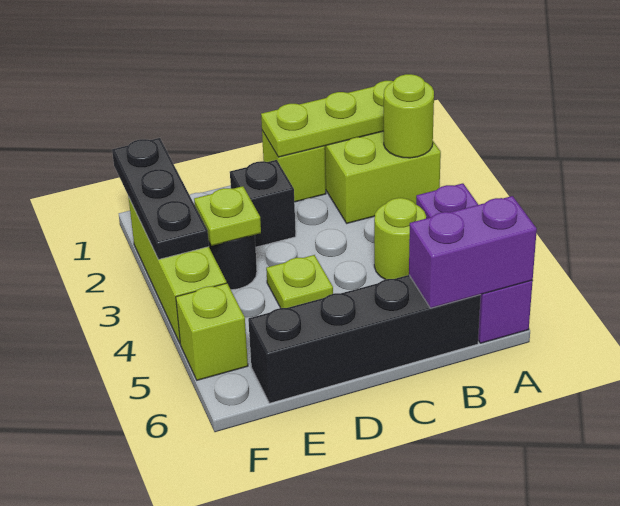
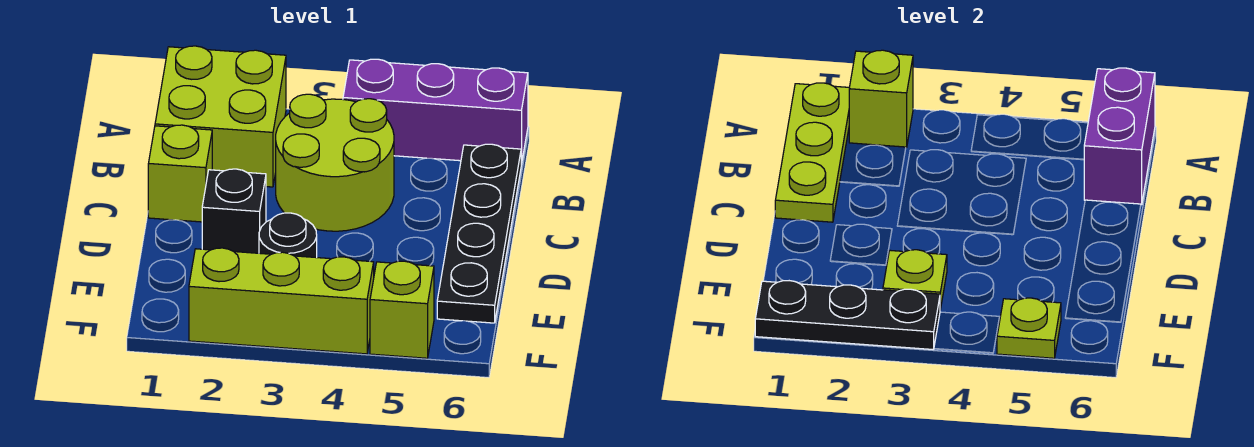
lime 1x1 round brick [384,74,434,158] -> lime 1x1 brick [849,50,913,148]
lime 1x1 round brick [374,198,426,280] -> lime 2x2 round brick [276,94,394,231]
black 1x4 brick [248,275,481,403] -> black 1x4 plate [437,144,521,323]
lime 1x1 plate [266,255,333,308] -> lime 1x1 plate moved to [997,298,1061,358]

